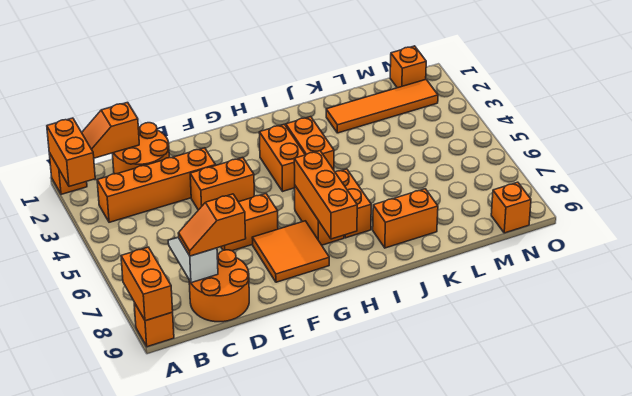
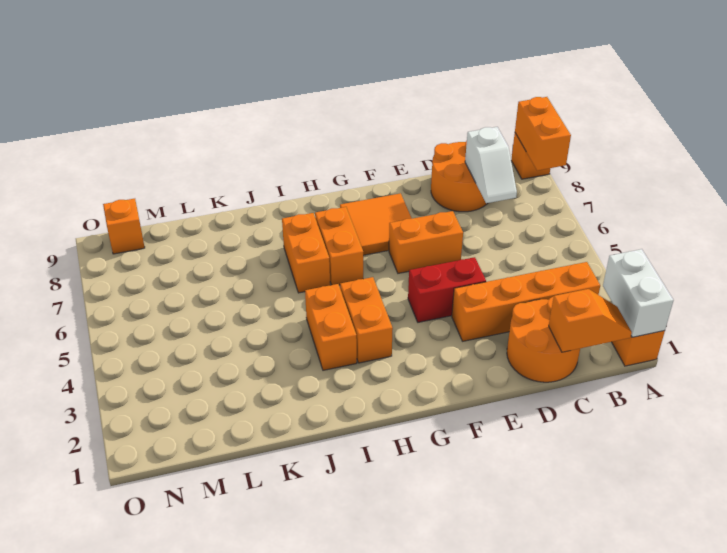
orange 1x2 brick [47,118,95,186] -> white 1x2 brick [603,249,674,337]
orange 1x2 slope [178,194,246,256] -> none
orange 1x2 brick [190,158,254,210] -> red 1x2 brick [408,257,486,322]
orange 1x3 brick [294,151,357,239] -> none
orange 1x2 brick [373,189,438,248] -> none
orange 1x4 tile [326,80,438,133] -> none
orange 1x1 brick [390,46,426,88] -> none

